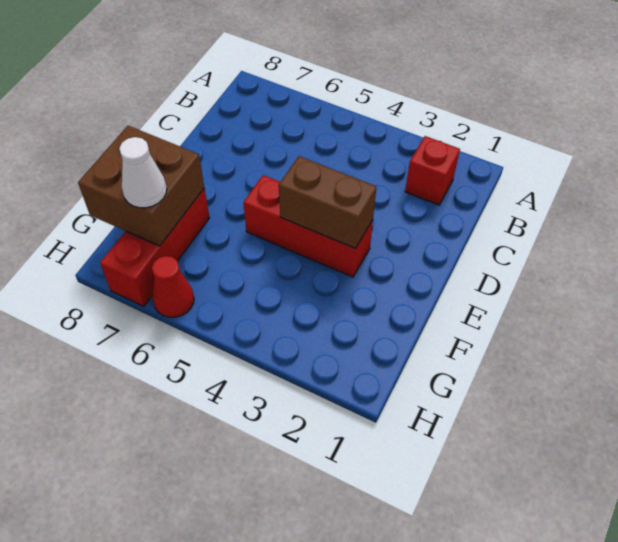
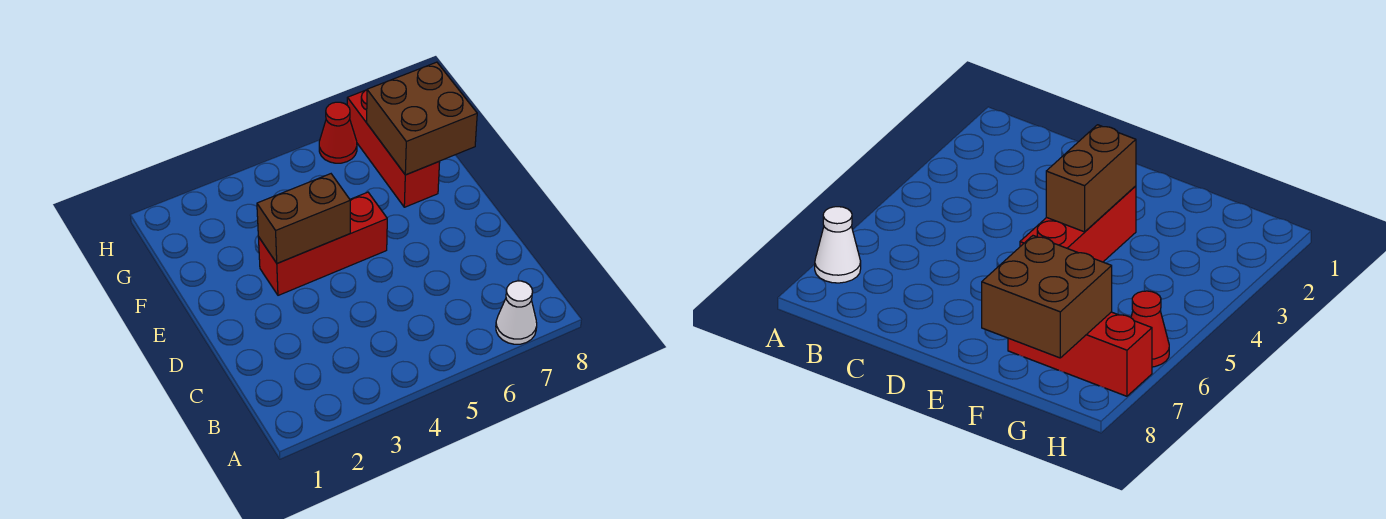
red 1x1 brick [405,136,460,205] -> none
white 1x1 cone [119,137,167,208] -> white 1x1 cone moved to [496,281,537,344]

